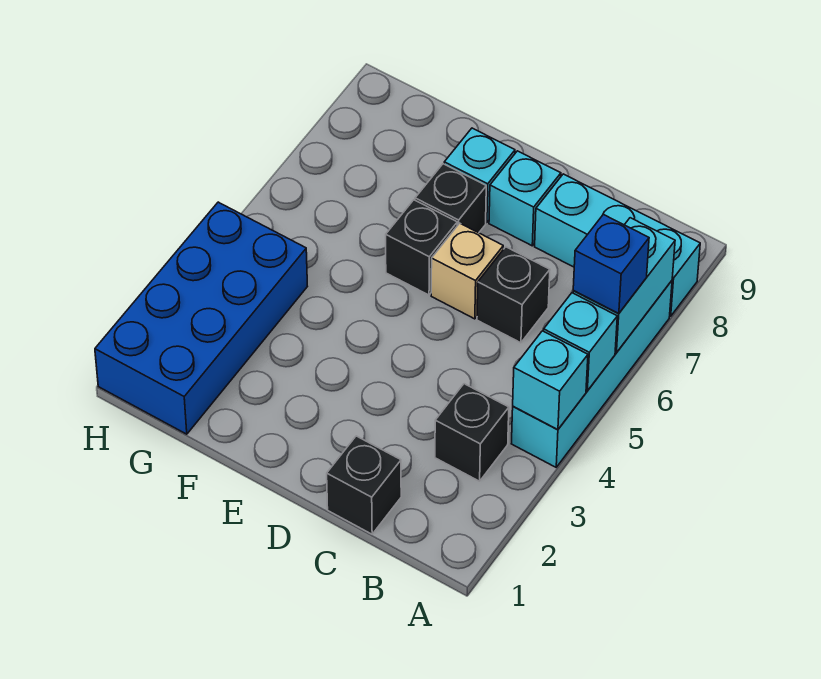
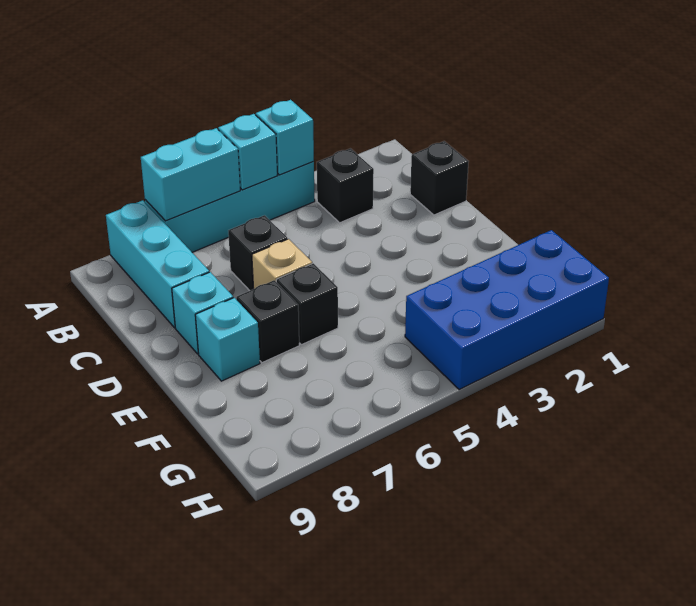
blue 1x1 brick [573,215,649,314] -> none

